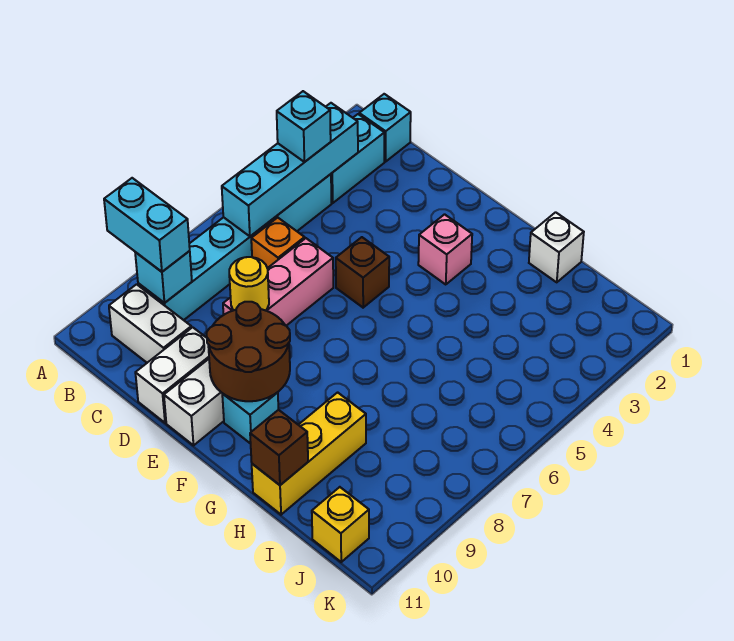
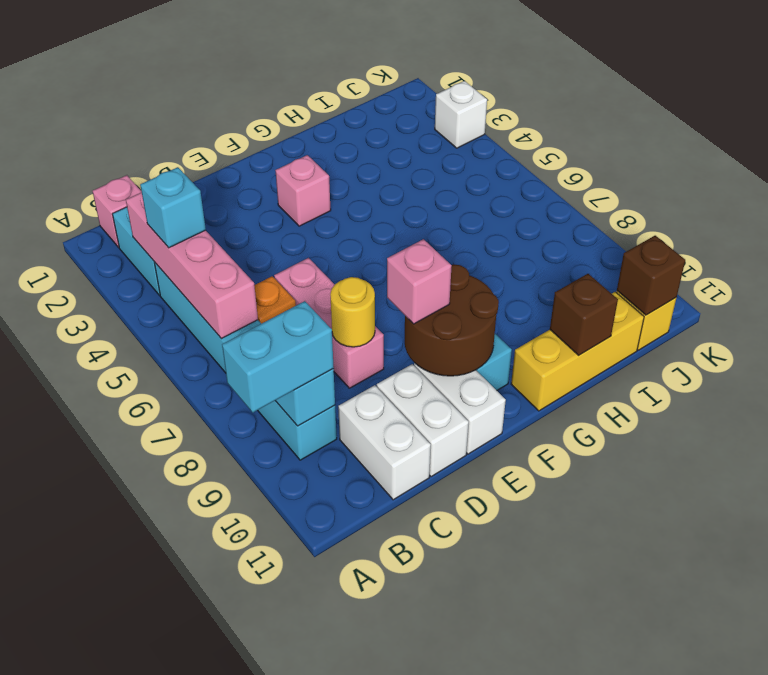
cyan 1x1 brick [359,94,411,162] -> pink 1x1 brick [93,175,142,247]
cyan 1x4 brick [222,103,358,236] -> pink 1x4 brick [126,193,258,339]
white 1x2 brick [109,284,191,363] -> white 1x2 brick turned to [338,385,431,500]
brown 1x1 brick [336,237,389,308] -> brown 1x1 brick moved to [617,236,685,315]
none -> pink 1x1 brick [387,239,452,324]
white 1x1 brick [529,212,584,282] -> white 1x1 brick moved to [435,81,487,148]
yellow 1x3 brick [252,392,366,515] -> yellow 1x3 brick turned to [511,292,644,411]

